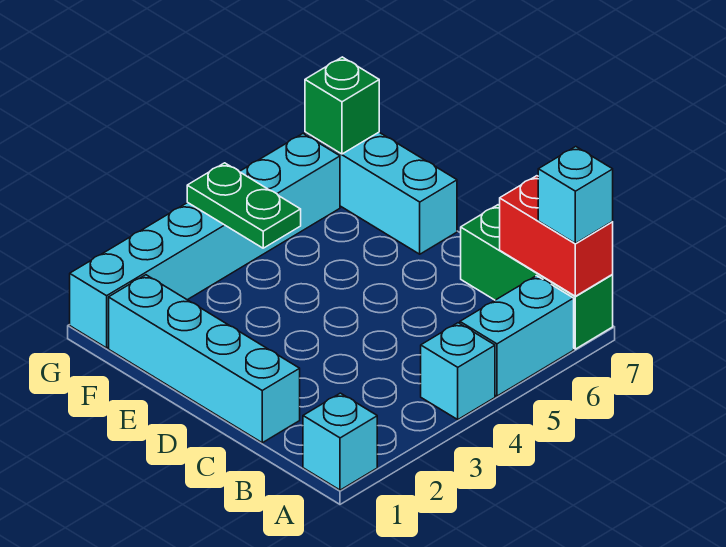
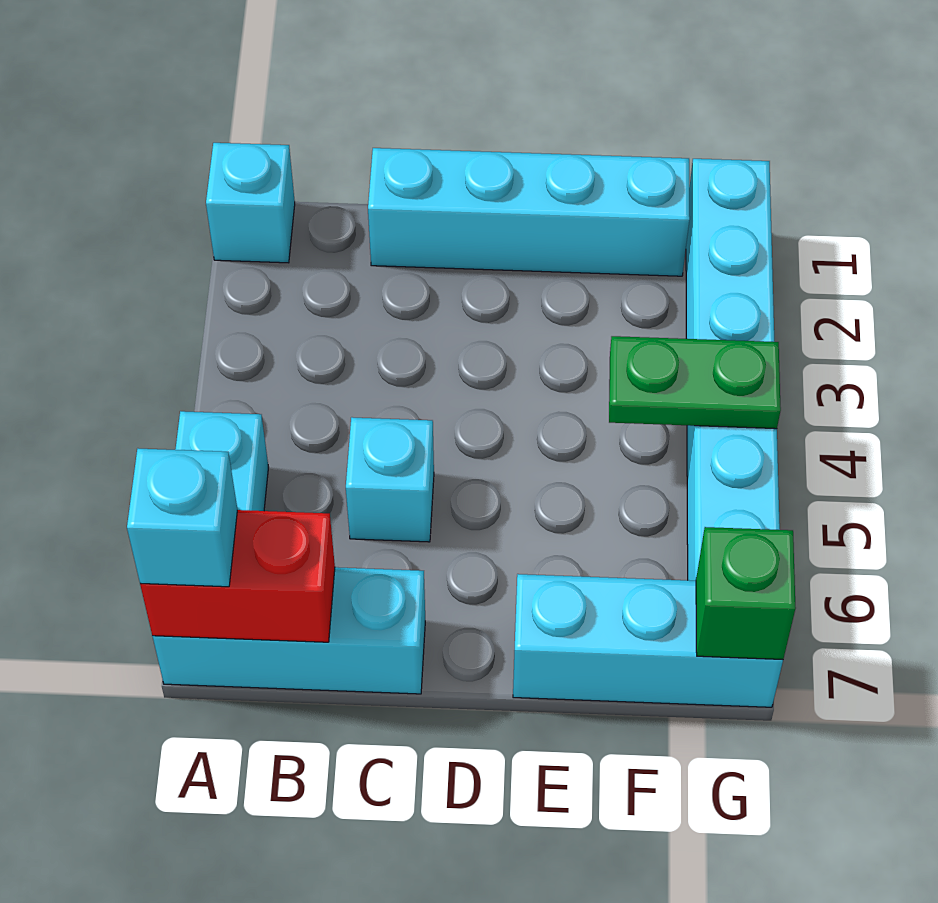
cyan 1x1 brick [421,323,495,419] -> cyan 1x1 brick moved to [346,417,434,542]
green 1x3 brick [461,205,613,349] -> cyan 1x3 brick [153,567,425,694]

